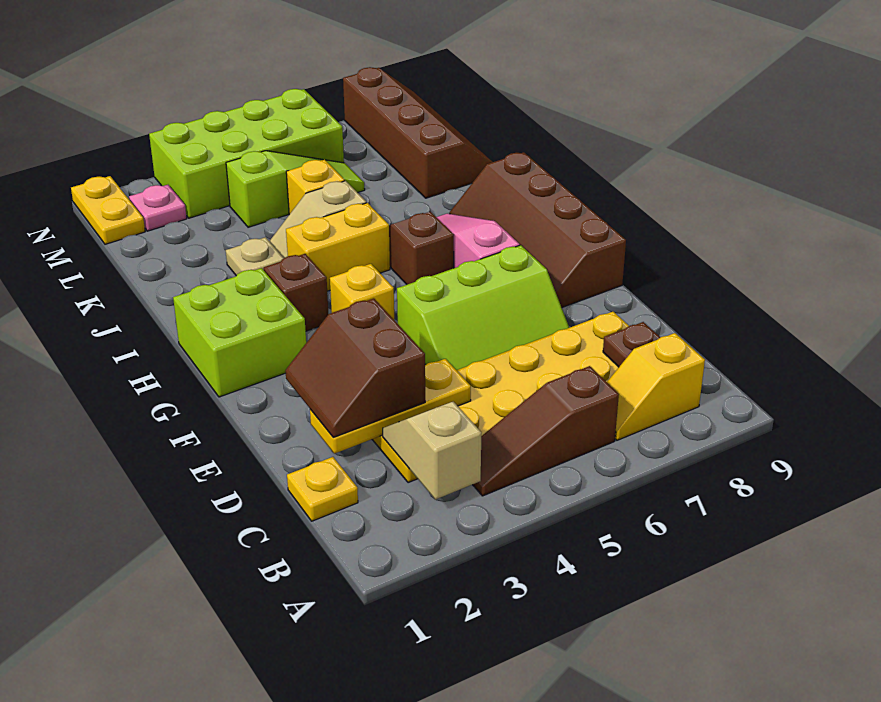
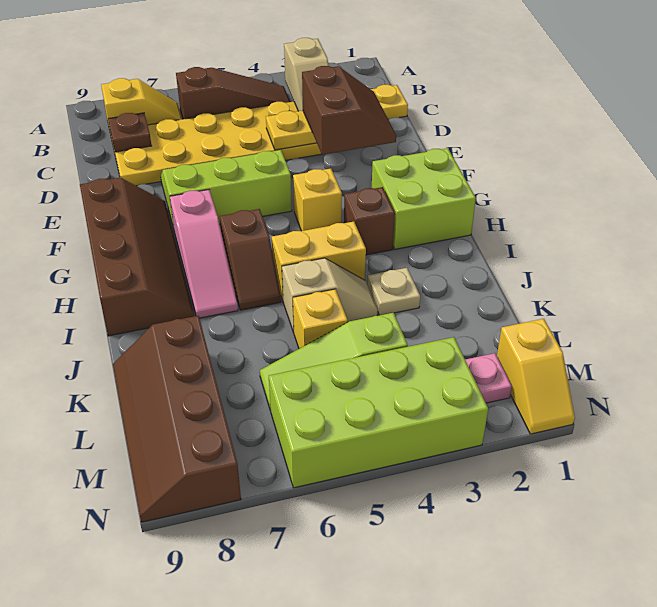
yellow 1x2 plate [71,176,145,244] -> yellow 1x2 slope [497,319,575,434]

